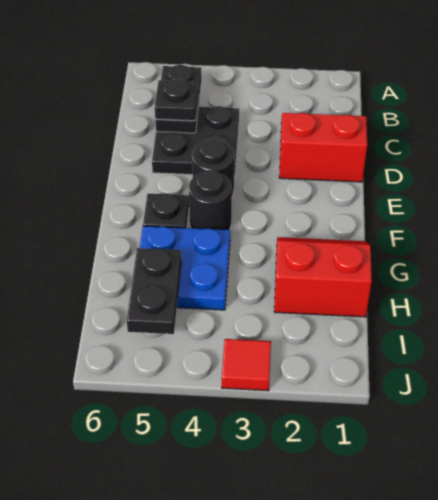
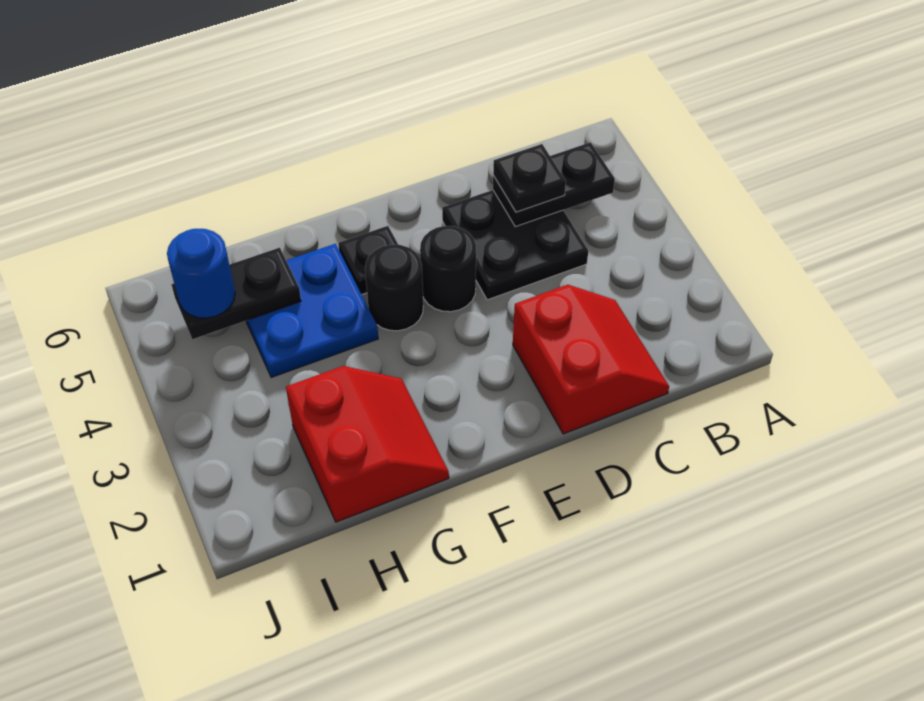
none -> blue 1x1 round brick [167,229,235,318]
red 1x1 tile [222,339,271,391] -> none

